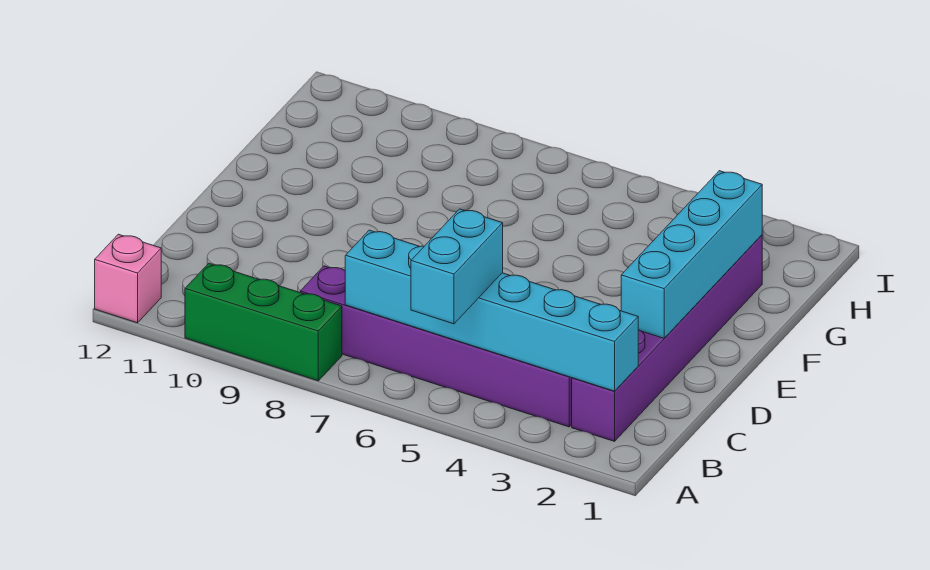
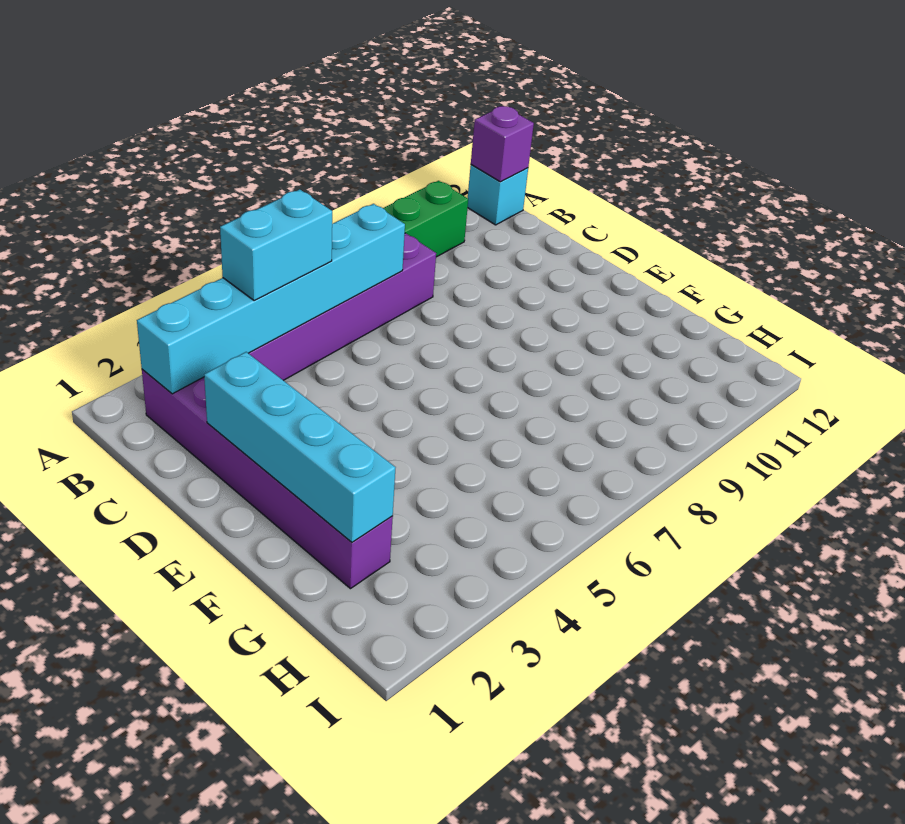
cyan 1x2 brick [411,209,503,324] -> cyan 1x2 brick turned to [220,189,332,301]
pink 1x1 brick [95,234,161,323] -> cyan 1x1 brick [468,165,528,225]
none -> purple 1x1 brick [471,106,534,182]

